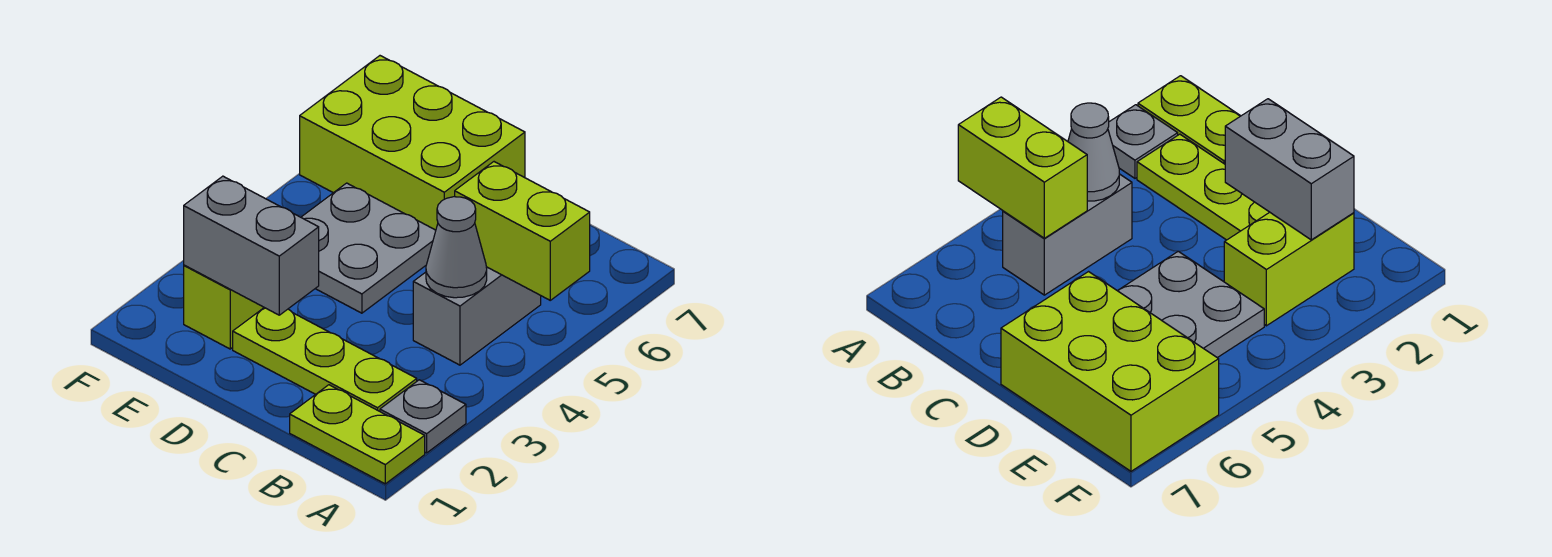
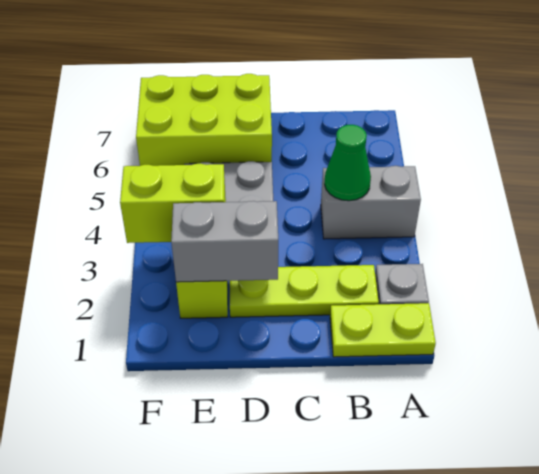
lime 1x2 brick [455,162,590,300] -> lime 1x2 brick moved to [120,163,226,243]
grey 1x2 brick [413,267,541,365] -> grey 1x2 brick turned to [321,166,421,239]
grey 1x1 cone [426,197,487,298] -> green 1x1 cone [324,125,371,201]

